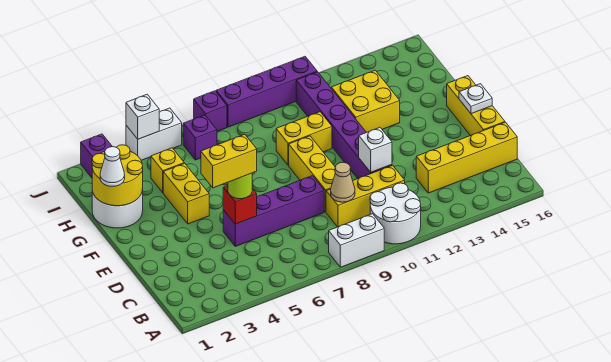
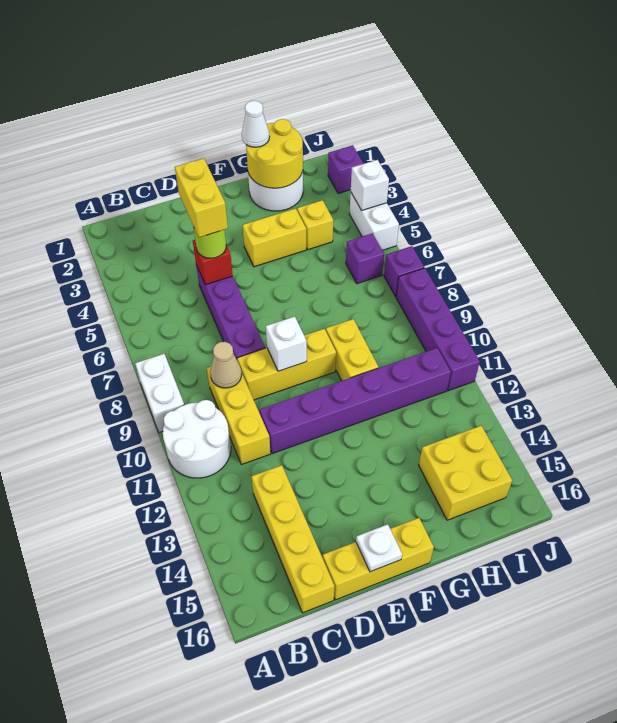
white 1x1 brick [359,128,392,172] -> white 1x1 brick moved to [266,316,307,371]
yellow 2x2 brick [331,70,400,132] -> yellow 2x2 brick moved to [419,426,512,520]

